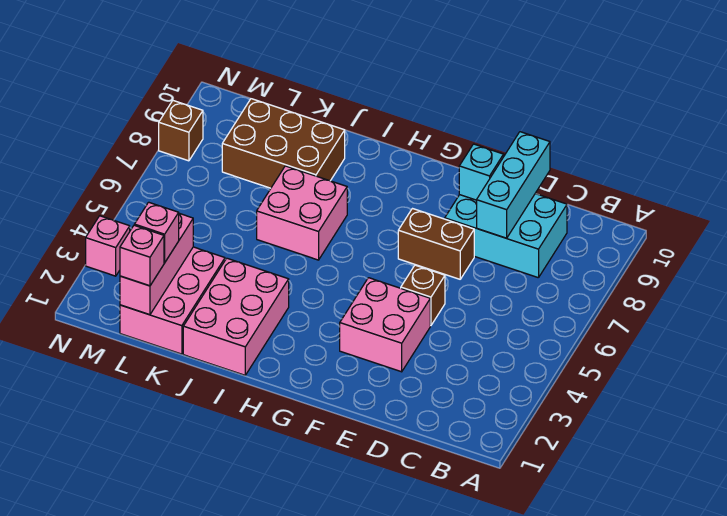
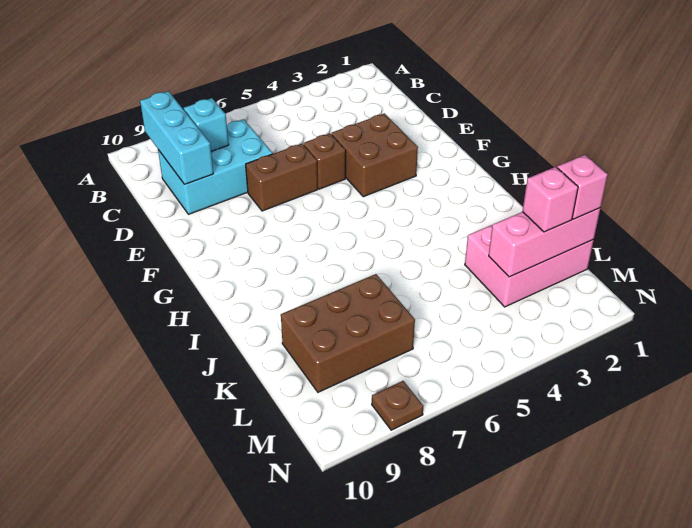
cyan 2x3 brick [445,194,567,278] -> cyan 2x3 brick turned to [158,119,273,214]
cyan 1x3 brick [477,132,550,238] -> cyan 1x3 brick turned to [140,91,213,185]
pink 2x2 brick [340,278,430,372] -> brown 2x2 brick [331,113,418,197]
brown 1x2 brick [398,209,474,279] -> brown 1x2 brick turned to [246,144,318,211]
cyan 1x1 brick [459,144,504,200] -> cyan 1x1 brick moved to [184,98,229,151]
pink 2x3 brick [183,258,289,375] -> none
pink 2x2 brick [257,166,347,260] -> none
brown 2x3 brick [222,99,345,188] -> brown 2x3 brick turned to [281,274,415,392]
pink 1x1 brick [86,216,130,276] -> none
brown 1x1 brick [159,101,203,161] -> brown 1x1 plate [372,381,423,430]

